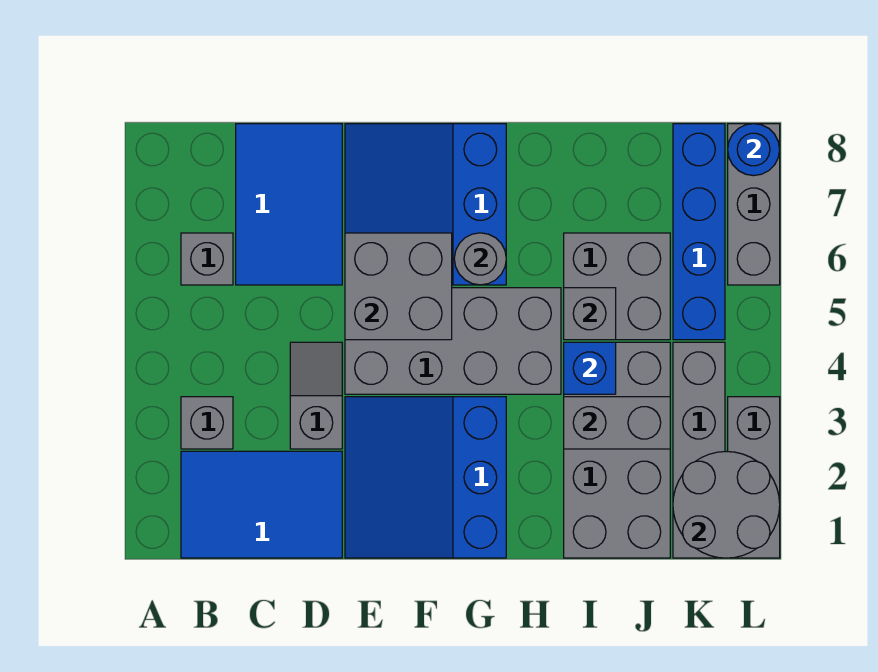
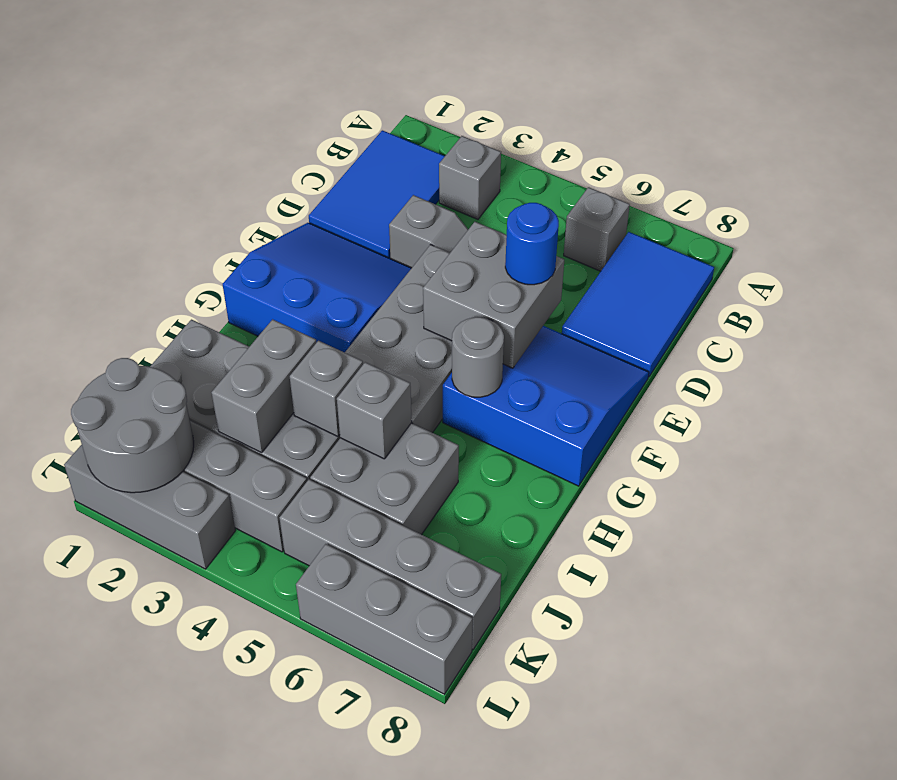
blue 2x3 tile [236,124,342,285] -> blue 2x3 tile turned to [562,232,714,377]
blue 1x1 brick [564,342,616,394] -> grey 1x1 brick [290,341,363,437]
blue 1x4 brick [673,124,725,340] -> grey 1x4 brick [280,479,501,650]
blue 1x1 round brick [728,124,780,176] -> blue 1x1 round brick moved to [505,203,559,285]

